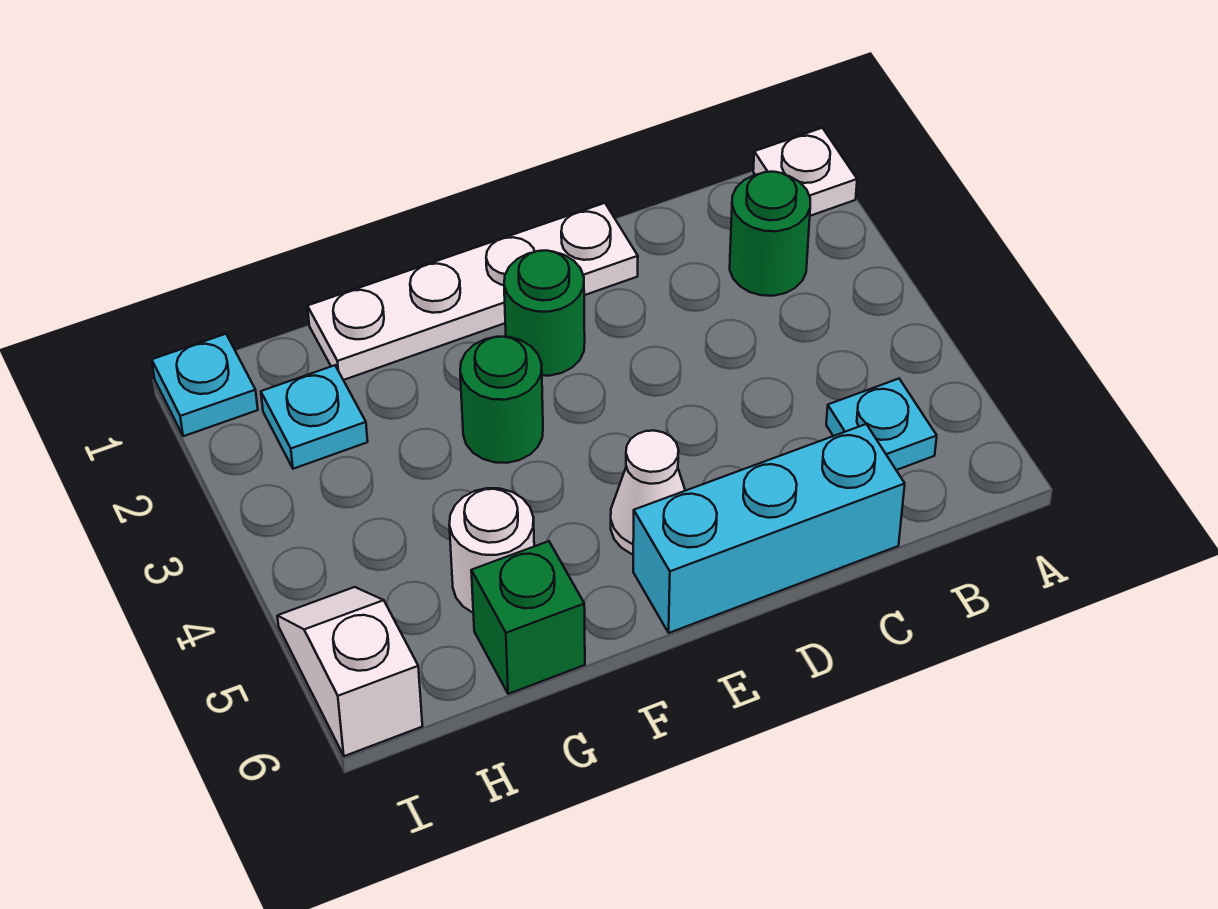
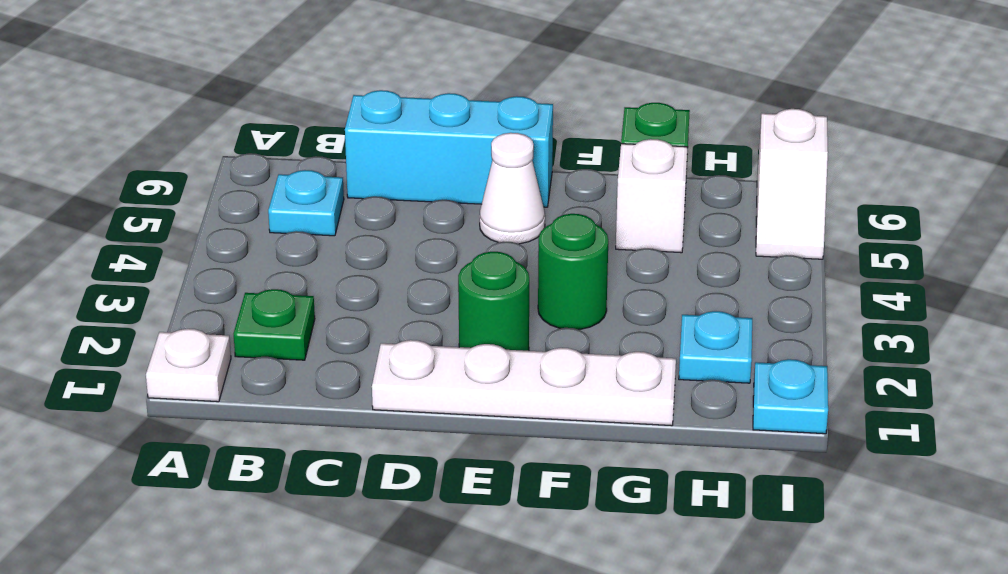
green 1x1 round brick [730,172,810,296] -> green 1x1 plate [234,289,315,360]
white 1x1 round brick [449,488,534,613] -> white 1x1 brick [616,139,688,253]

